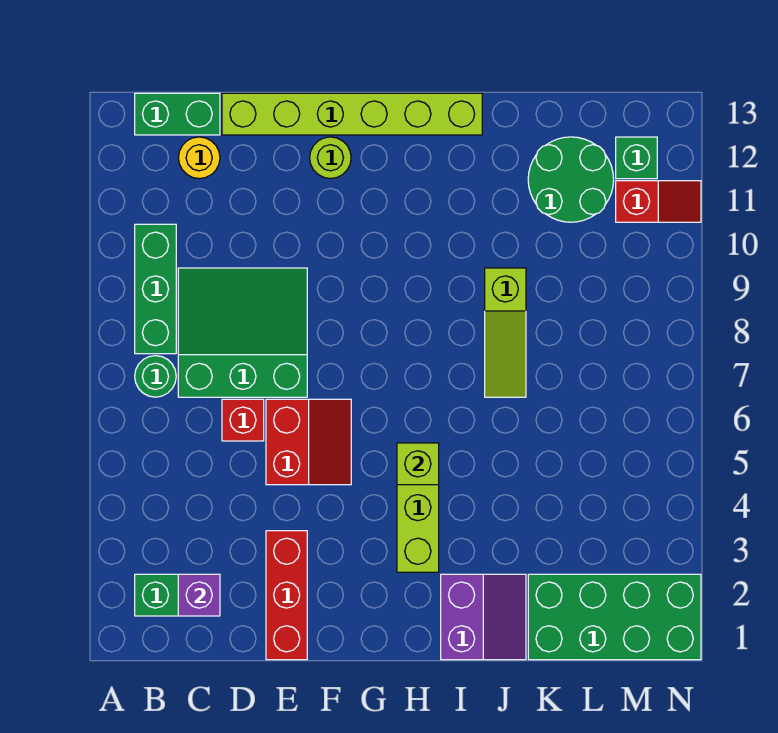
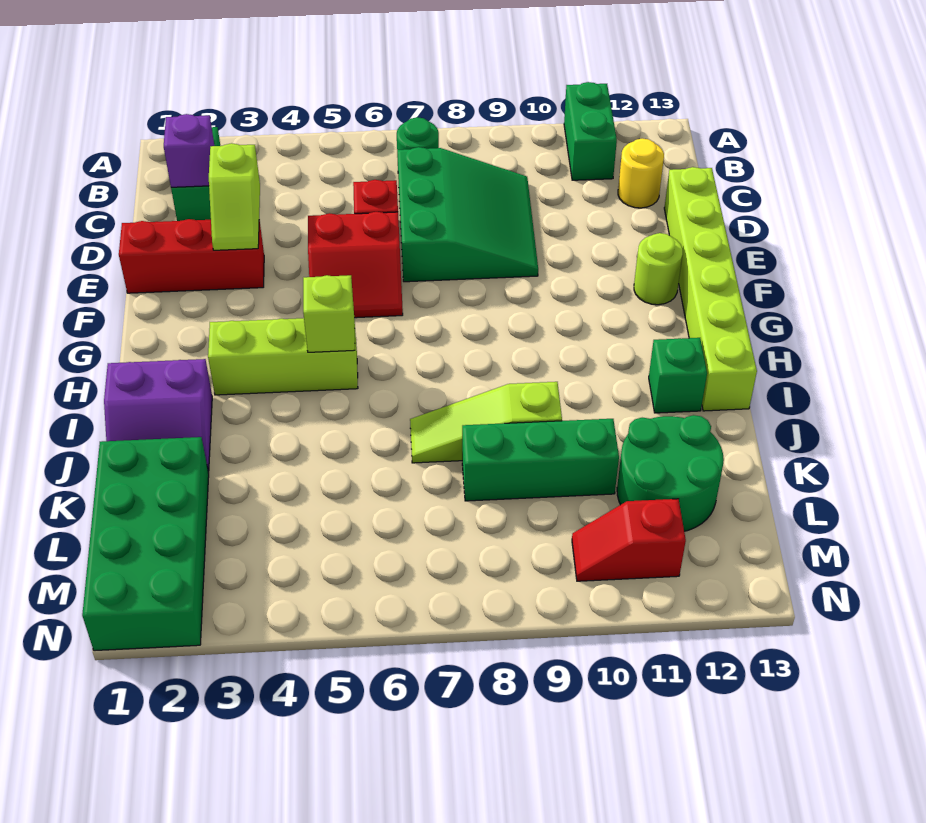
green 1x3 brick [135,224,176,354] -> green 1x3 brick moved to [462,419,619,501]
green 1x2 brick [135,93,220,135] -> green 1x2 brick moved to [564,82,617,180]
none -> lime 1x2 slope [209,143,260,250]
red 1x2 slope [616,181,701,222] -> red 1x2 slope turned to [572,499,686,581]
green 1x1 brick [616,137,657,179] -> green 1x1 brick moved to [649,338,707,413]

